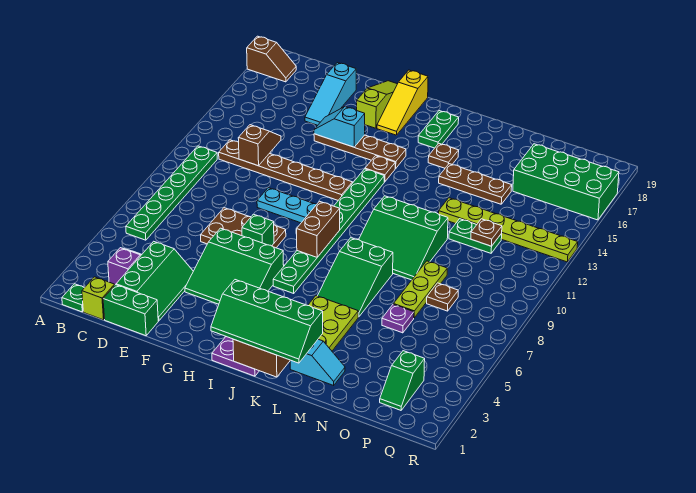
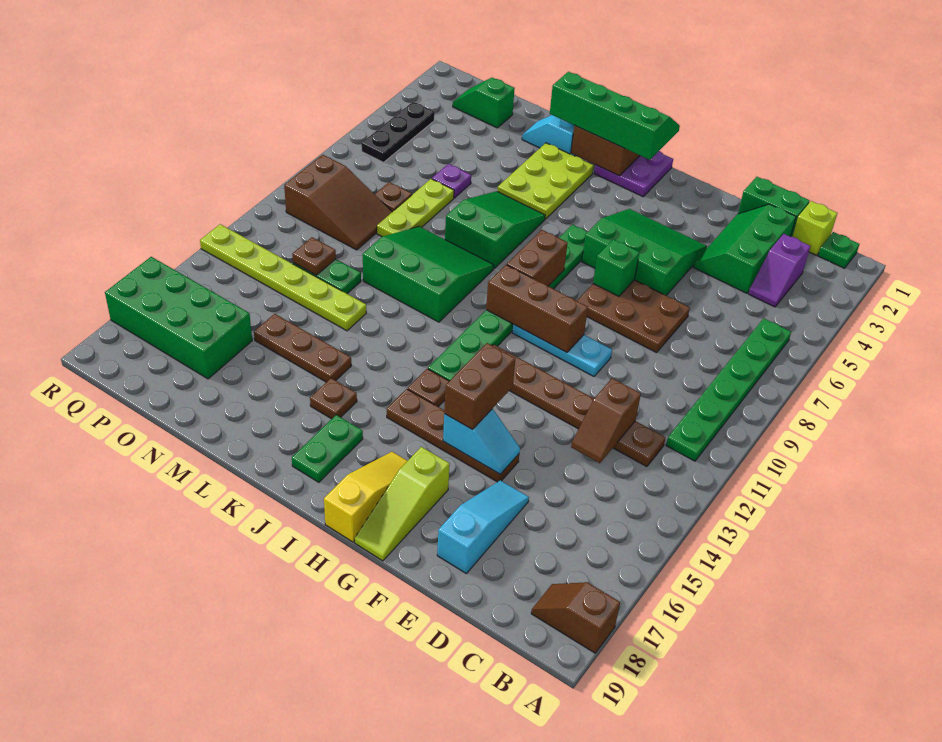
none -> brown 1x3 brick [486,265,588,353]
none -> brown 1x2 brick [444,343,515,429]
none -> brown 2x3 slope [284,155,392,250]
green 1x2 slope [380,351,425,410] -> green 1x2 slope turned to [453,78,515,128]
none -> black 1x3 plate [361,102,435,162]

